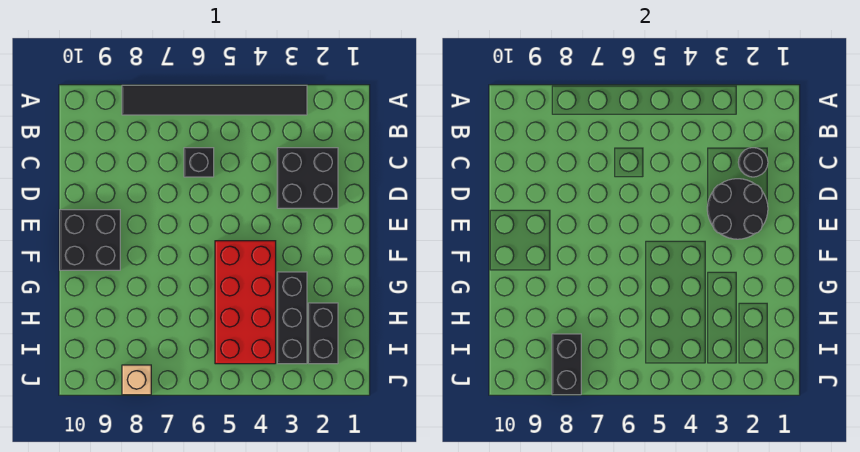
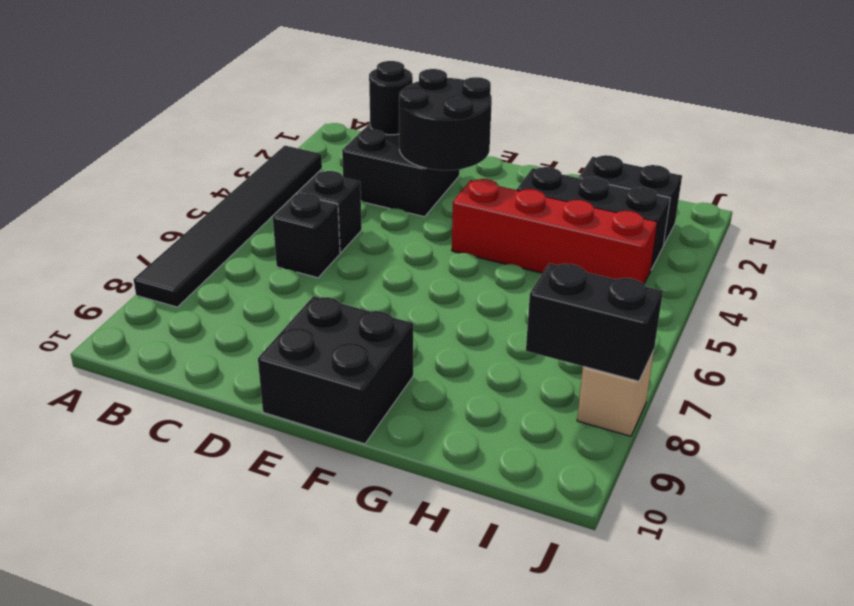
none -> black 1x1 brick [297,171,362,253]
red 2x4 brick [215,241,276,364] -> red 1x4 brick [452,179,657,284]

